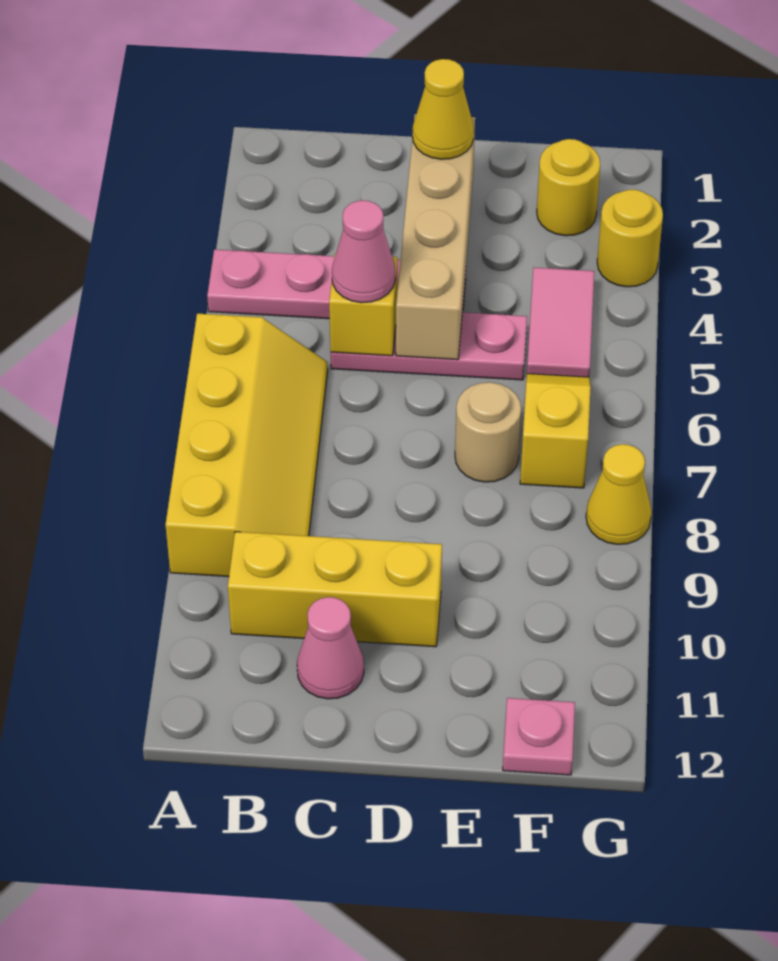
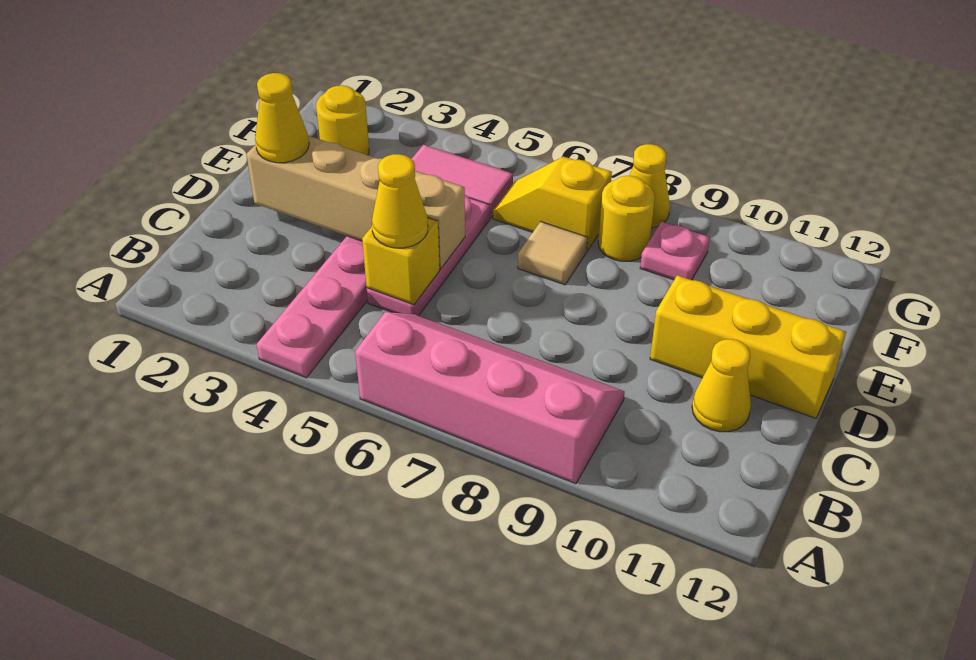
yellow 2x4 slope [166,314,328,577] -> pink 2x4 slope [355,312,625,484]
yellow 1x3 brick [228,532,442,647] -> yellow 1x3 brick turned to [650,275,846,418]
pink 1x1 cone [332,200,395,303] -> yellow 1x1 cone [372,154,428,248]
pink 1x1 cone [297,597,364,699] -> yellow 1x1 cone [692,339,751,432]
tan 1x1 round brick [455,382,521,482] -> tan 1x1 tile [518,222,588,285]
pink 1x1 plate [503,698,575,775] -> pink 1x1 plate moved to [640,222,710,280]
yellow 1x1 round brick [597,190,663,287] -> yellow 1x1 round brick moved to [598,176,655,261]

